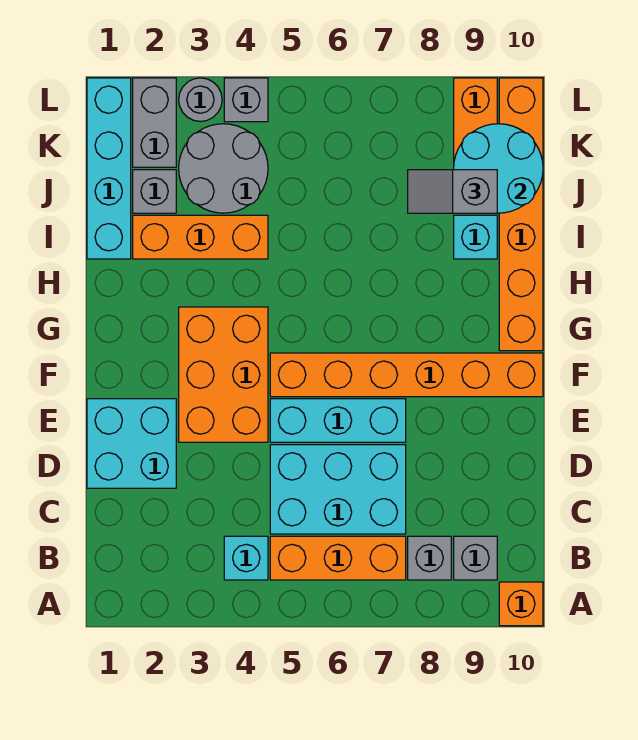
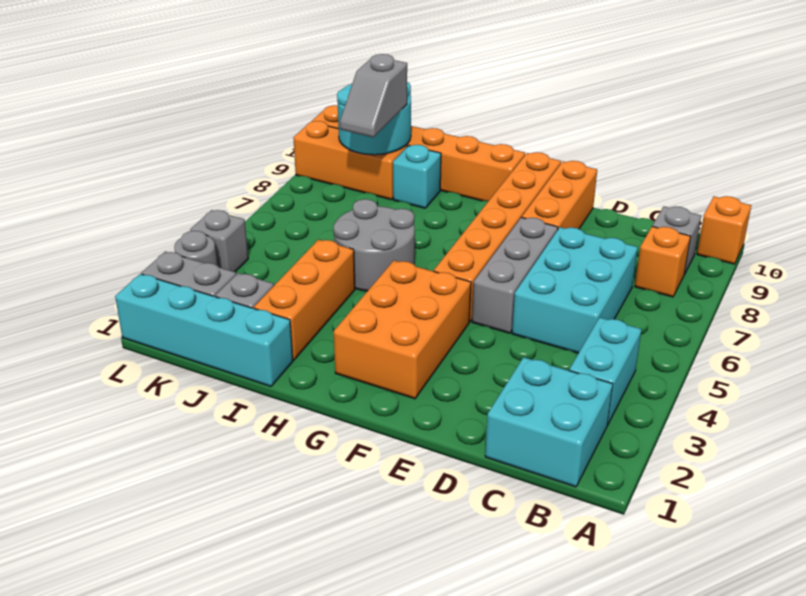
cyan 1x1 brick [224,536,268,580] -> cyan 1x2 brick [569,317,642,425]
orange 1x3 brick [270,536,406,580] -> orange 1x3 brick moved to [522,161,597,229]
grey 1x1 brick [408,536,451,580] -> orange 1x1 brick [635,227,690,297]
cyan 2x2 brick [87,399,176,488] -> cyan 2x2 brick moved to [485,357,613,487]
orange 2x3 brick [179,307,268,442] -> orange 2x3 brick turned to [334,261,471,399]
cyan 1x3 brick [270,399,406,442] -> grey 1x3 brick [472,217,558,333]
grey 2x2 round brick [179,124,268,213] -> grey 2x2 round brick moved to [333,199,415,291]

